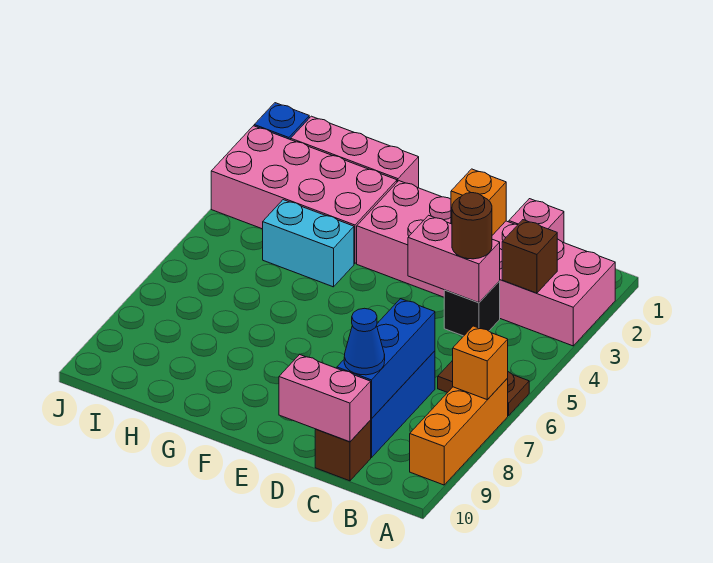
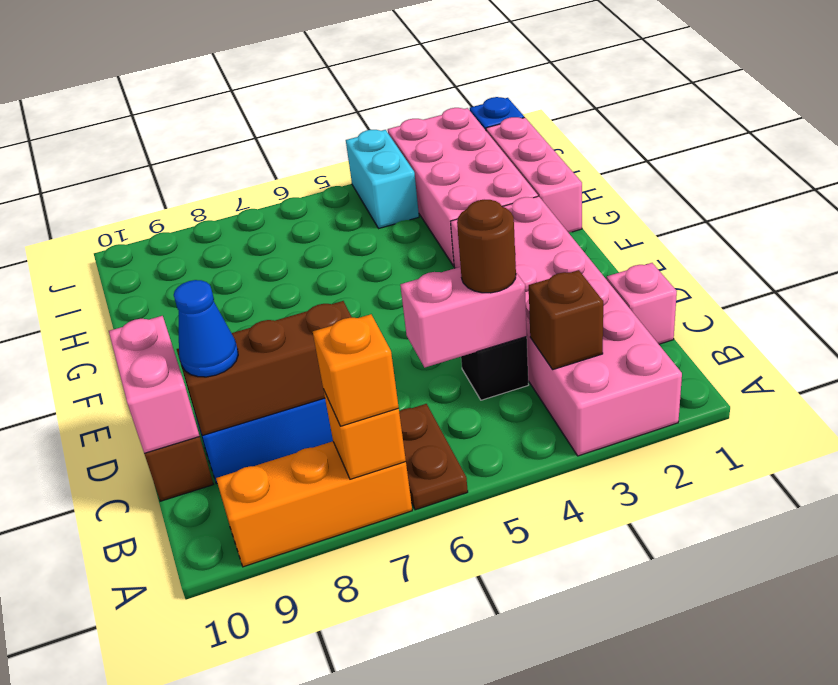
pink 1x2 brick [408,215,500,303] -> pink 1x2 brick turned to [400,267,527,368]
blue 1x3 brick [337,299,435,419] -> brown 1x3 brick [177,301,352,436]
orange 1x1 brick [451,169,506,235] -> orange 1x1 brick moved to [313,314,399,426]
cyan 1x2 brick [263,200,354,287] -> cyan 1x2 brick moved to [346,130,419,228]

